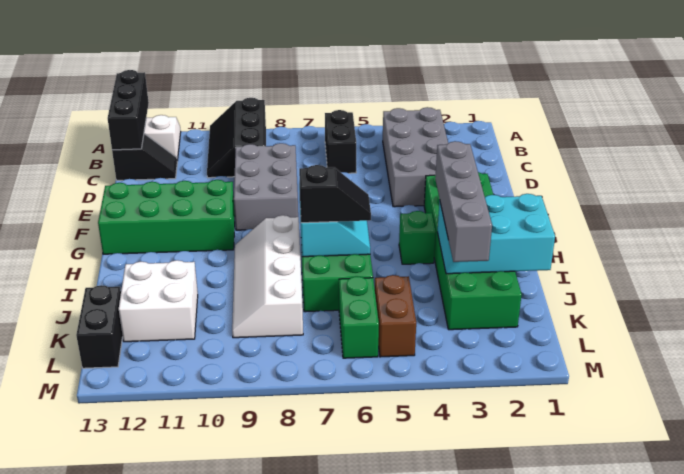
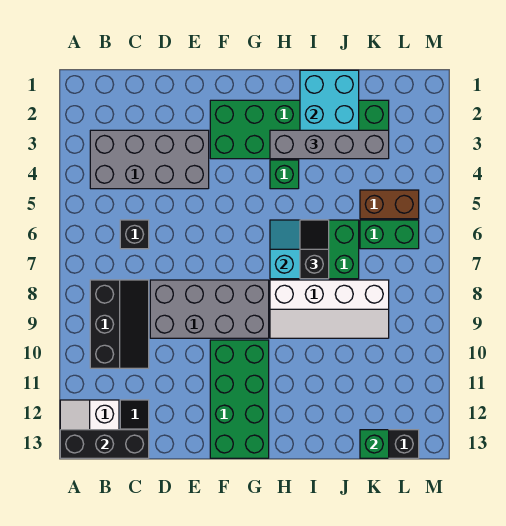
black 2x3 slope [207,98,266,178] -> black 2x3 slope turned to [90,280,149,368]
black 1x2 brick [325,110,356,173] -> black 1x1 brick [120,220,149,249]
grey 2x3 brick [234,143,298,230] -> grey 2x4 brick [150,280,269,338]
white 2x2 brick [119,260,198,342] -> none
none -> green 1x1 brick [360,430,389,458]

